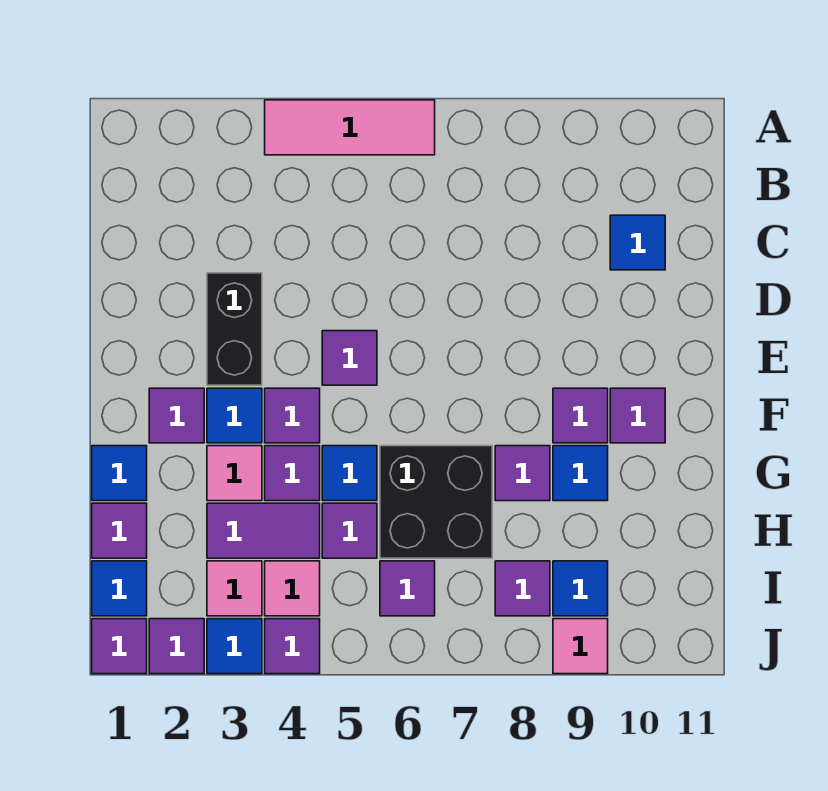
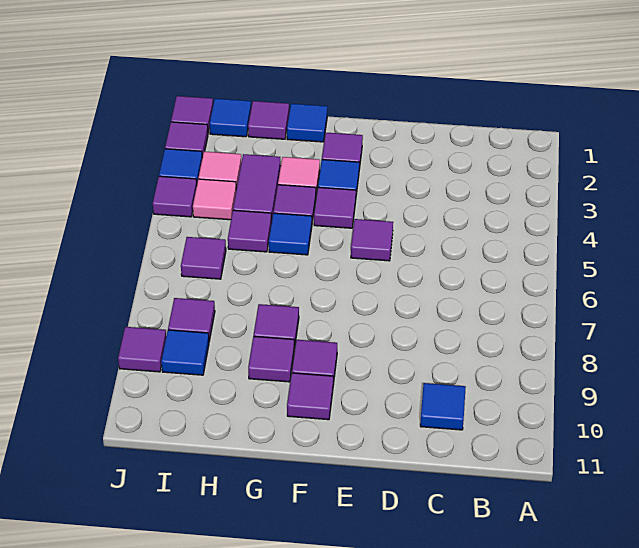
pink 1x3 tile [265,100,435,155] -> none
black 1x2 brick [207,273,262,385] -> none
black 2x2 brick [380,446,492,558] -> none
blue 1x1 tile [553,446,608,501] -> purple 1x1 tile [248,336,294,382]
pink 1x1 tile [553,619,608,674] -> purple 1x1 tile [118,327,166,372]

